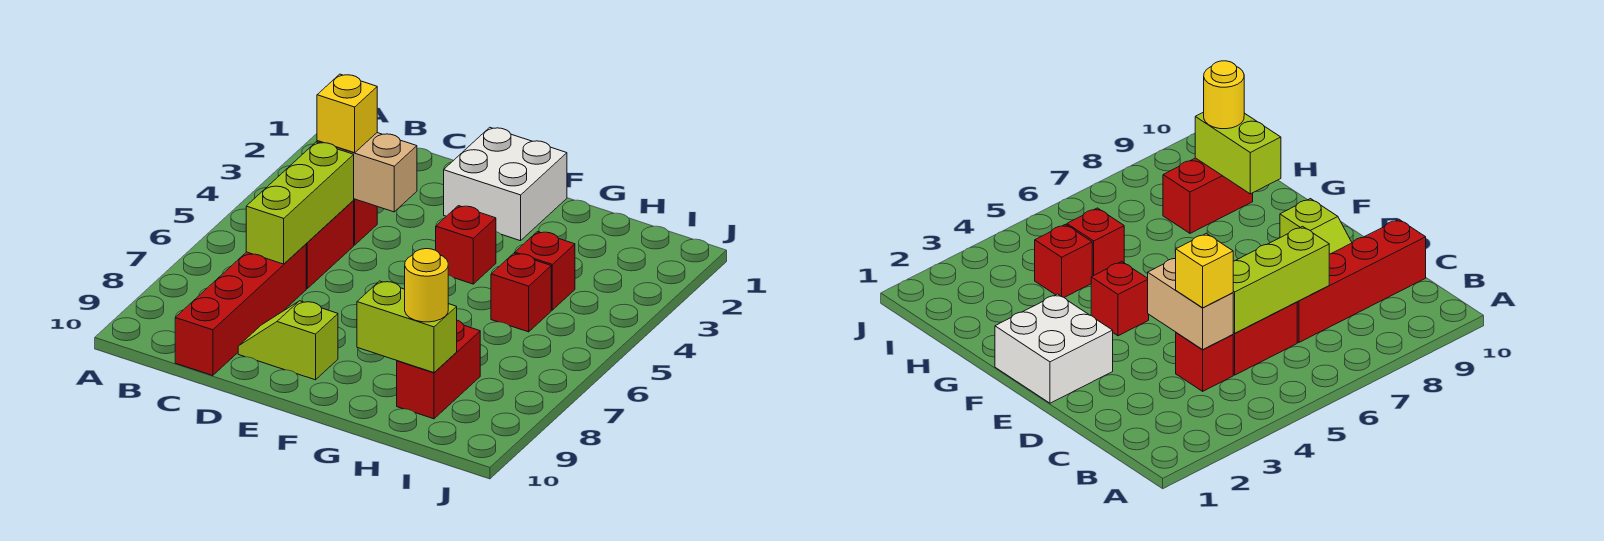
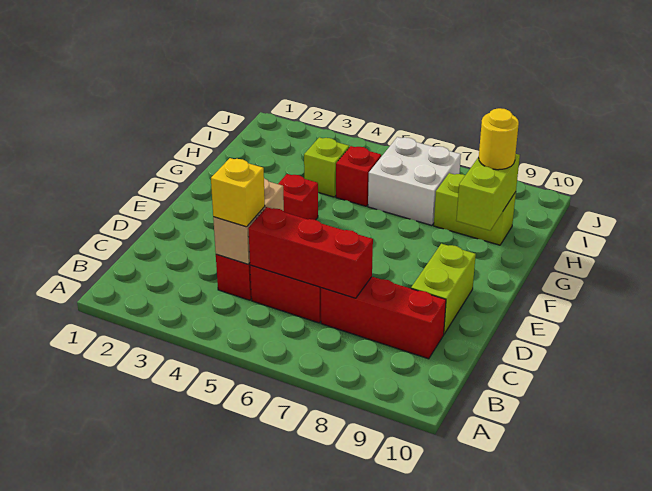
lime 1x3 brick [246,142,354,264] -> red 1x3 brick [248,207,373,298]
red 1x4 brick [175,244,306,376] -> red 1x3 brick [321,277,446,359]
lime 1x2 slope [238,301,338,380] -> lime 1x2 brick [411,244,476,334]
white 2x2 brick [444,127,567,241] -> white 2x2 brick moved to [368,137,461,225]
red 1x1 brick [515,232,575,310] -> lime 1x1 brick [304,137,349,197]
red 1x2 brick [397,320,480,419] -> lime 1x2 brick [434,173,516,245]

